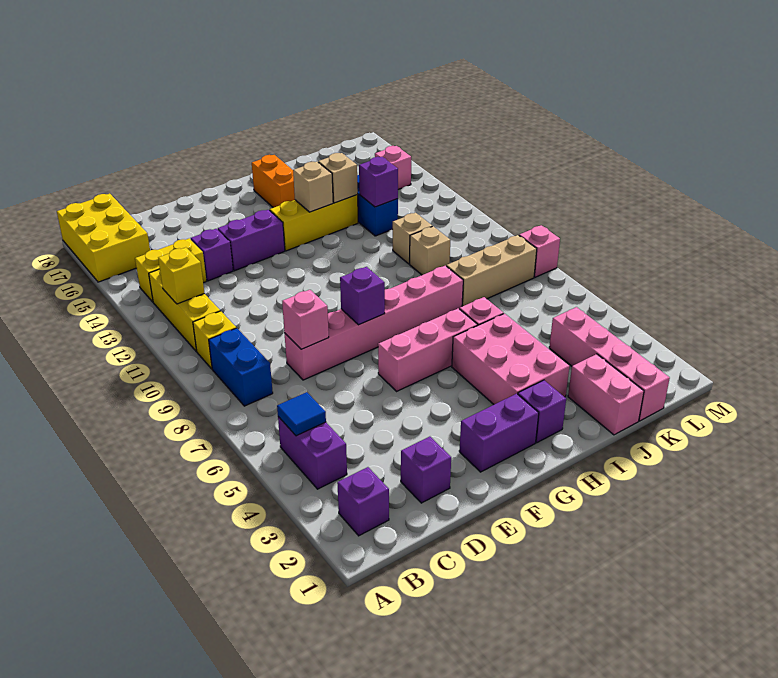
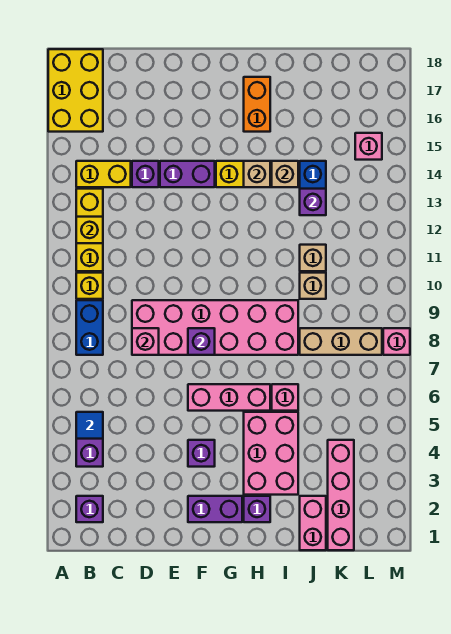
purple 1x1 brick [401,437,451,503] -> purple 1x1 brick moved to [188,440,215,467]
pink 1x6 brick [285,266,463,380] -> pink 2x6 brick [132,300,298,355]

